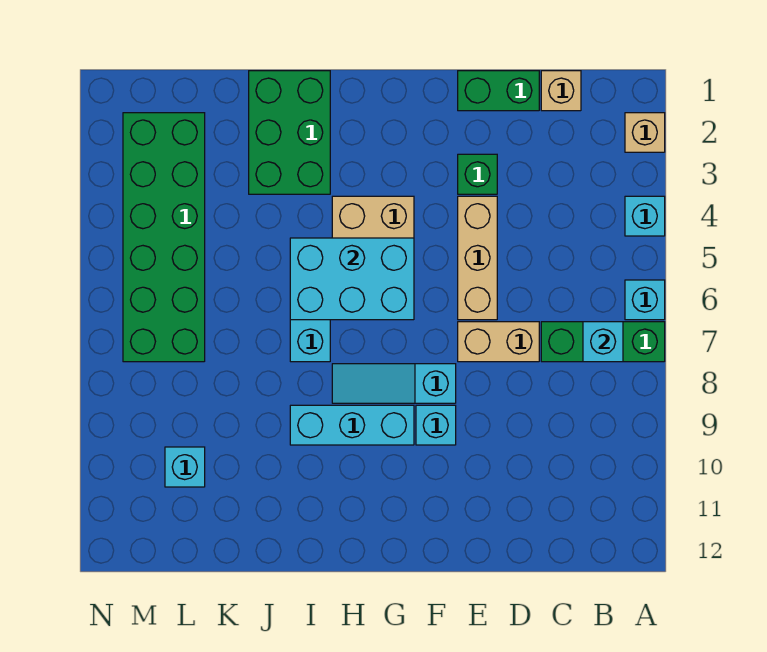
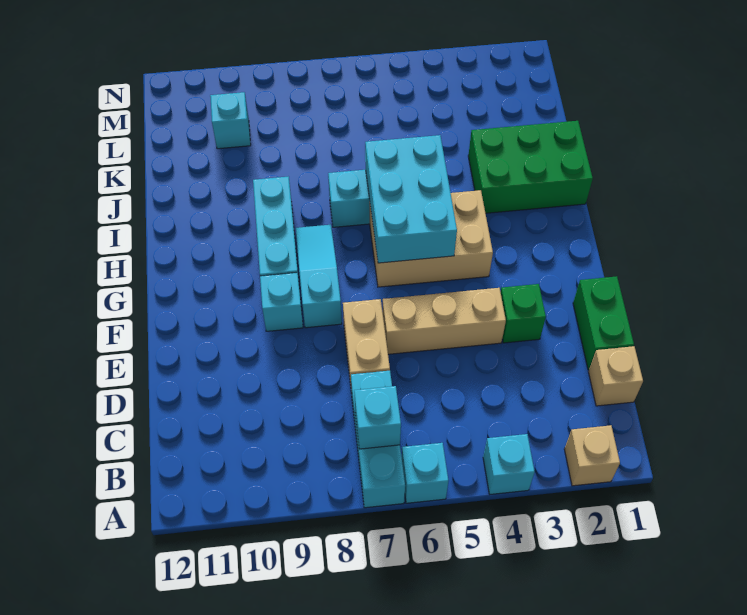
green 1x3 brick [541,322,665,362] -> cyan 1x3 brick [351,371,405,508]
green 2x6 brick [123,113,205,362] -> none

